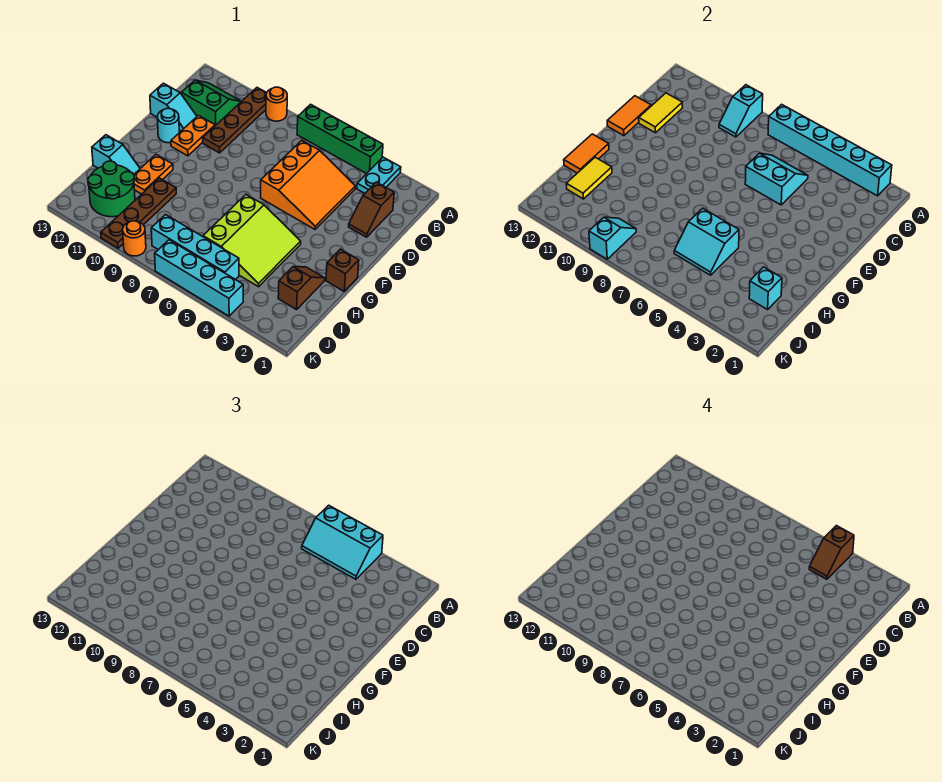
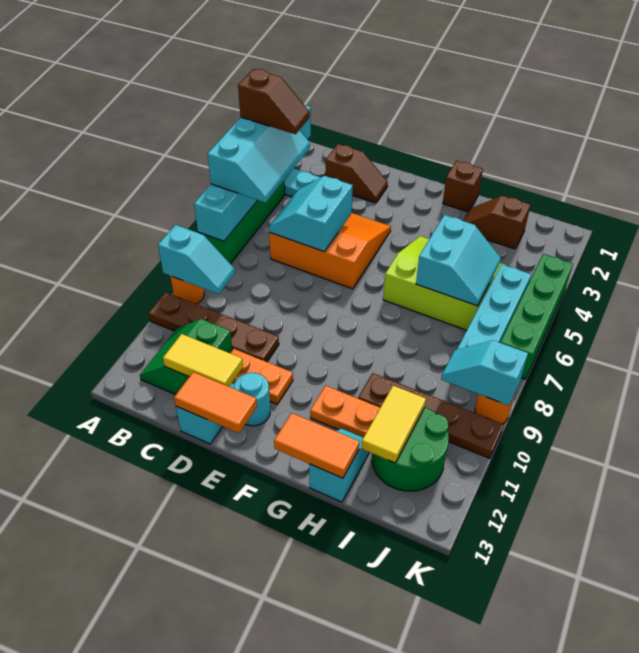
yellow 1x2 tile [566,157,612,199] -> yellow 1x2 tile turned to [362,386,426,463]
cyan 1x1 brick [749,267,782,310] -> none
cyan 1x4 brick [155,240,243,316] -> green 1x4 brick [500,254,573,379]

